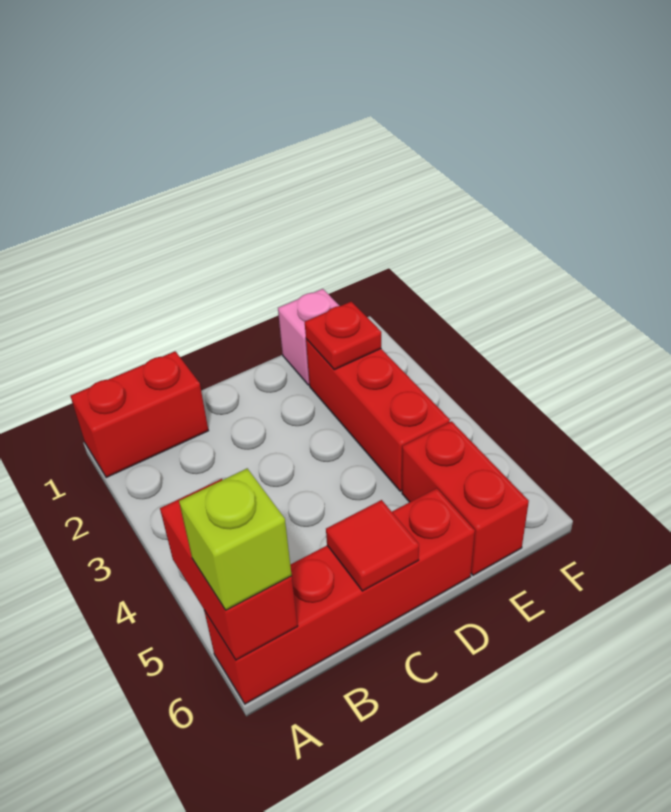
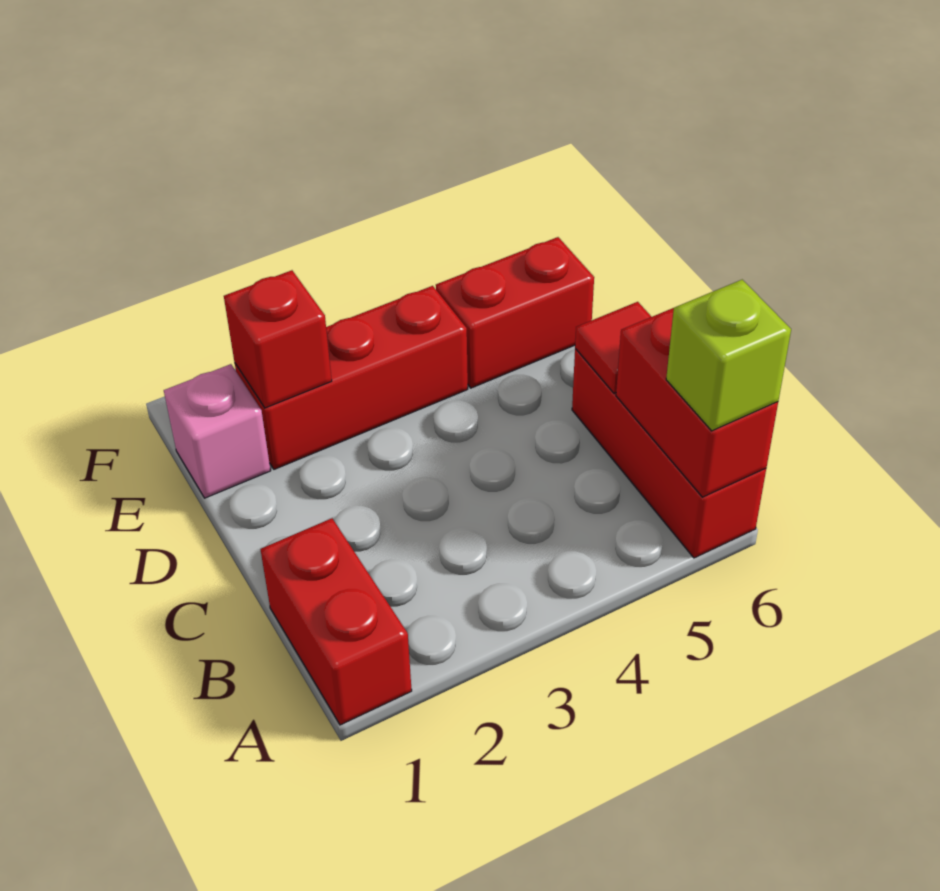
red 1x2 brick [160,479,298,660] -> red 1x2 brick turned to [616,308,778,497]
red 1x4 brick [204,488,475,704] -> red 1x3 brick [572,349,766,558]
red 1x1 plate [305,302,381,370] -> red 1x1 brick [224,270,332,408]

